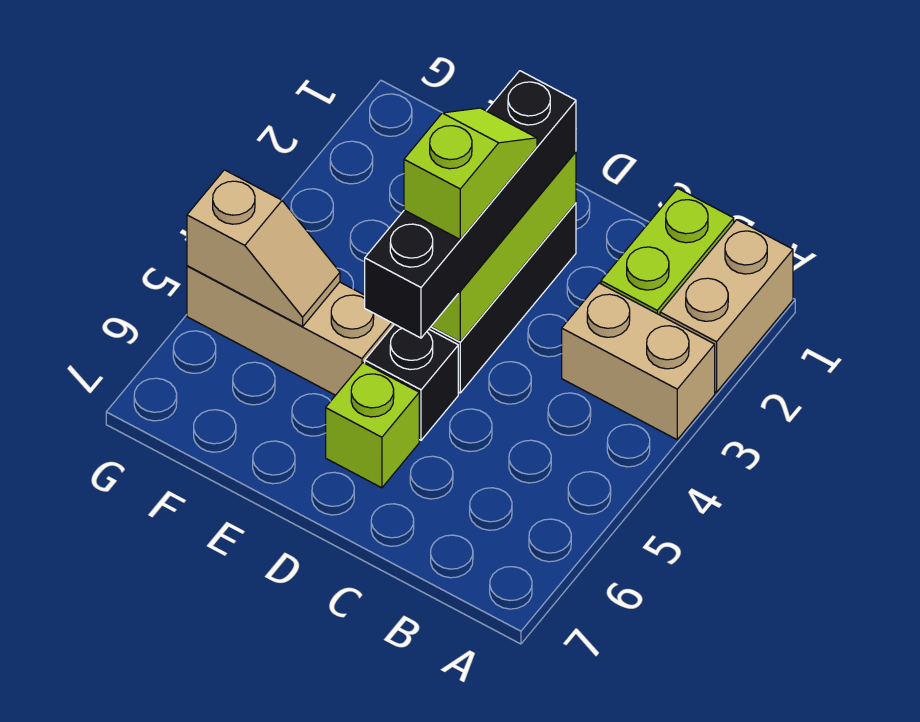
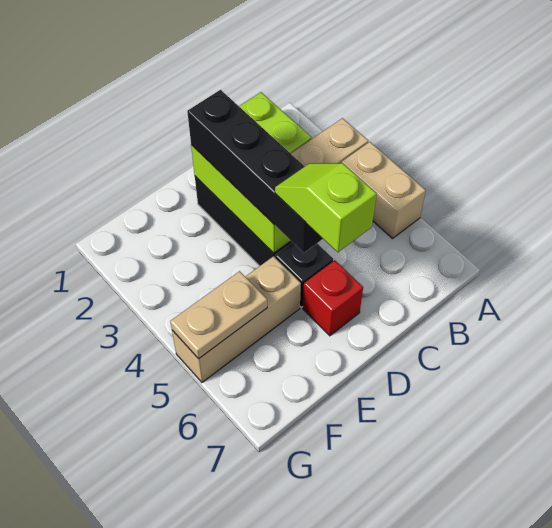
tan 1x2 brick [660,220,793,392] -> tan 1x2 brick moved to [341,142,426,239]
lime 1x2 slope [404,108,537,240] -> lime 1x2 slope moved to [275,163,377,252]
lime 1x1 brick [326,363,419,488] -> red 1x1 brick [303,260,363,336]
tan 1x2 slope [187,170,340,327] -> tan 1x2 plate [170,271,267,359]

